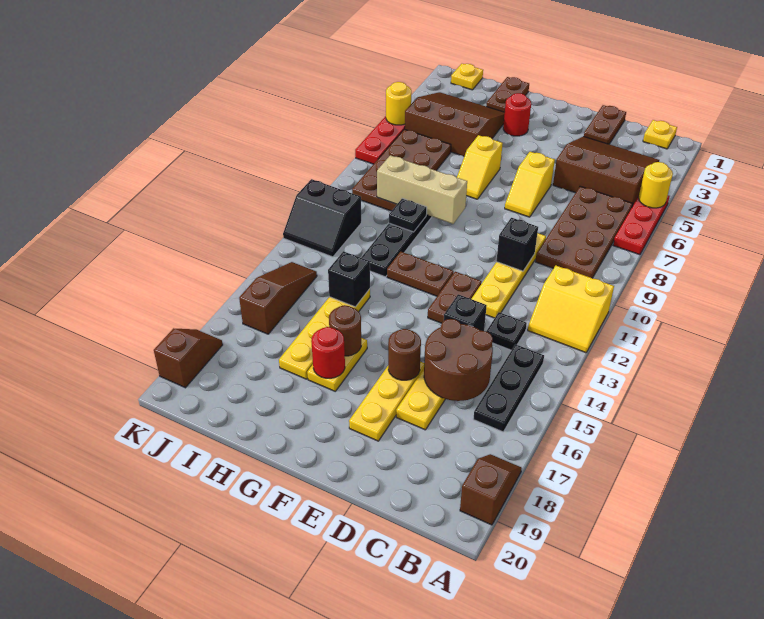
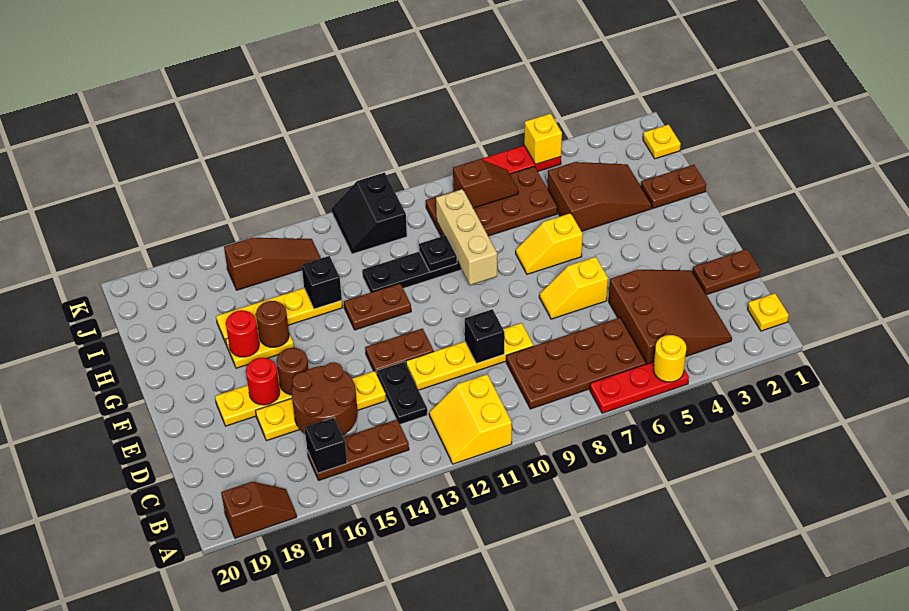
black 1x3 plate [473,344,544,432] -> brown 1x3 plate [307,420,409,480]
black 1x1 plate [486,312,527,350] -> black 1x2 plate [376,361,427,424]
black 1x1 brick [444,294,487,331] -> black 1x1 brick moved to [304,417,347,473]
brown 1x2 plate [387,252,454,296] -> brown 1x2 plate turned to [344,283,411,330]
red 1x1 round brick [503,93,531,136] -> red 1x1 round brick moved to [246,358,280,405]
brown 3x3 slope [405,92,505,156] -> brown 2x3 slope [548,162,652,231]
yellow 1x1 round brick [386,82,411,125] -> yellow 1x1 brick [524,114,562,164]
brown 1x2 slope [154,329,223,388] -> brown 1x2 slope moved to [453,159,518,208]

